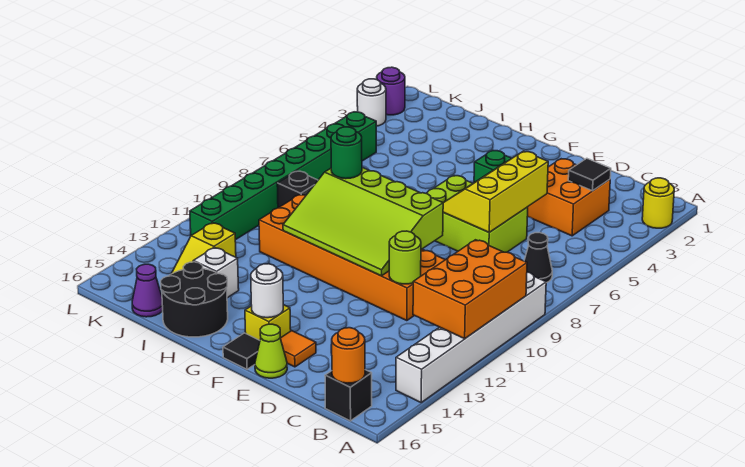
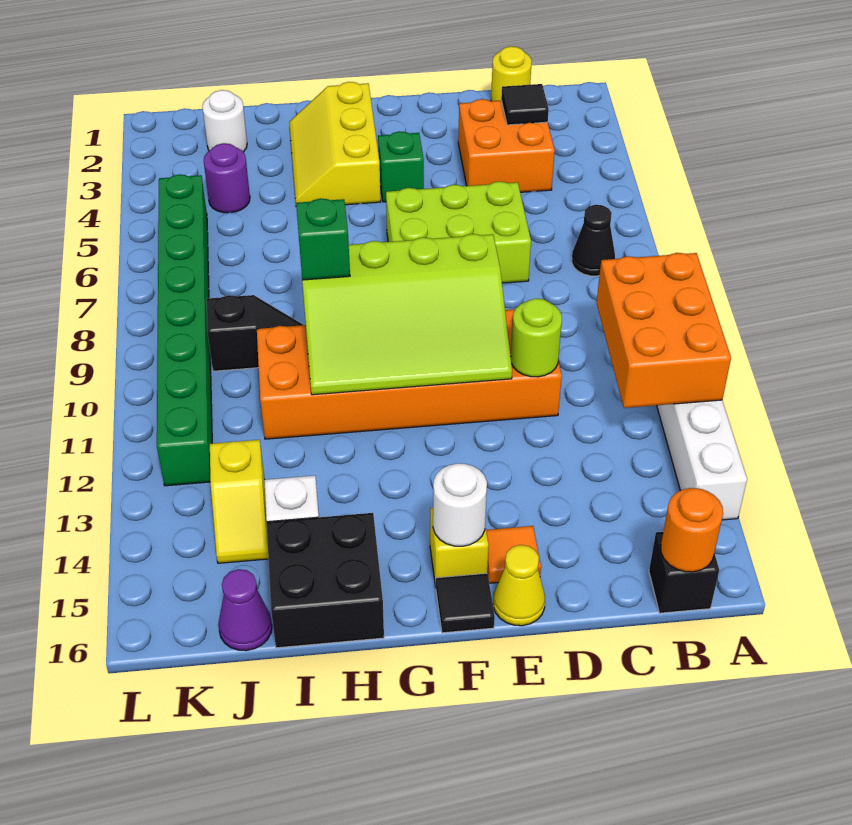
yellow 1x1 round brick [642,178,674,228] -> yellow 1x1 round brick moved to [491,46,532,101]
yellow 2x3 slope [443,151,548,232] -> yellow 2x3 slope moved to [289,82,381,205]
lime 1x1 cone [255,324,287,378] -> yellow 1x1 cone [493,545,545,626]
green 1x1 round brick [331,127,362,179] -> green 1x1 brick [296,198,350,280]
black 2x2 round brick [161,262,228,337] -> black 2x2 brick [267,513,384,648]
purple 1x1 round brick [377,67,405,115] -> purple 1x1 round brick moved to [204,143,250,213]
white 1x1 round brick [357,79,386,126] -> white 1x1 round brick moved to [202,90,247,152]

